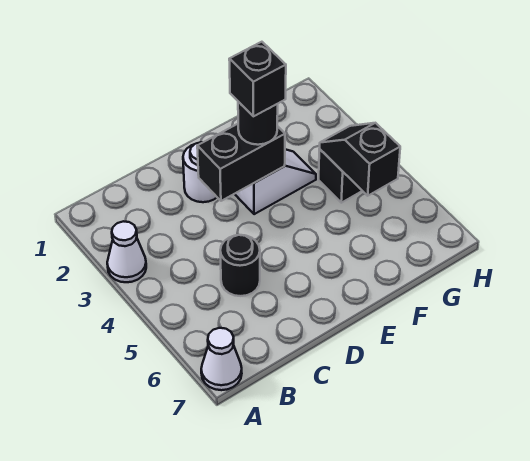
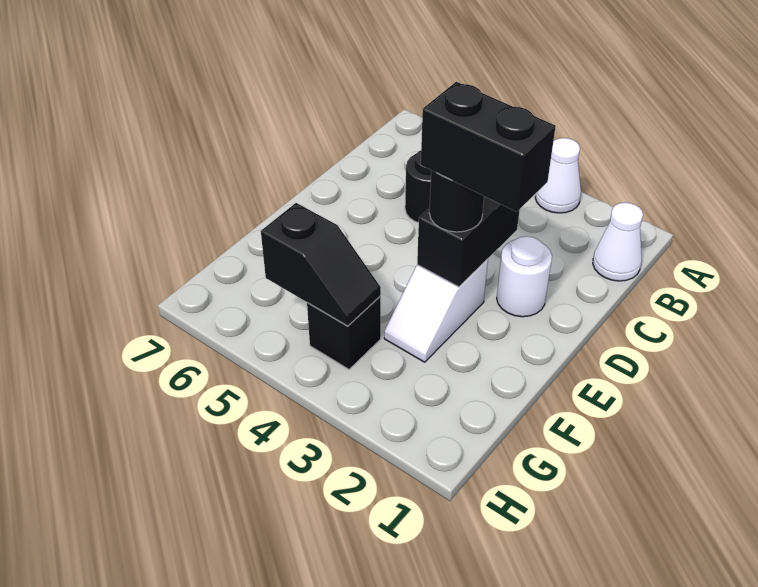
white 1x1 cone [201,328,242,390] -> white 1x1 cone moved to [593,202,643,281]
black 1x1 brick [229,42,286,116] -> black 1x2 brick [421,82,556,212]

